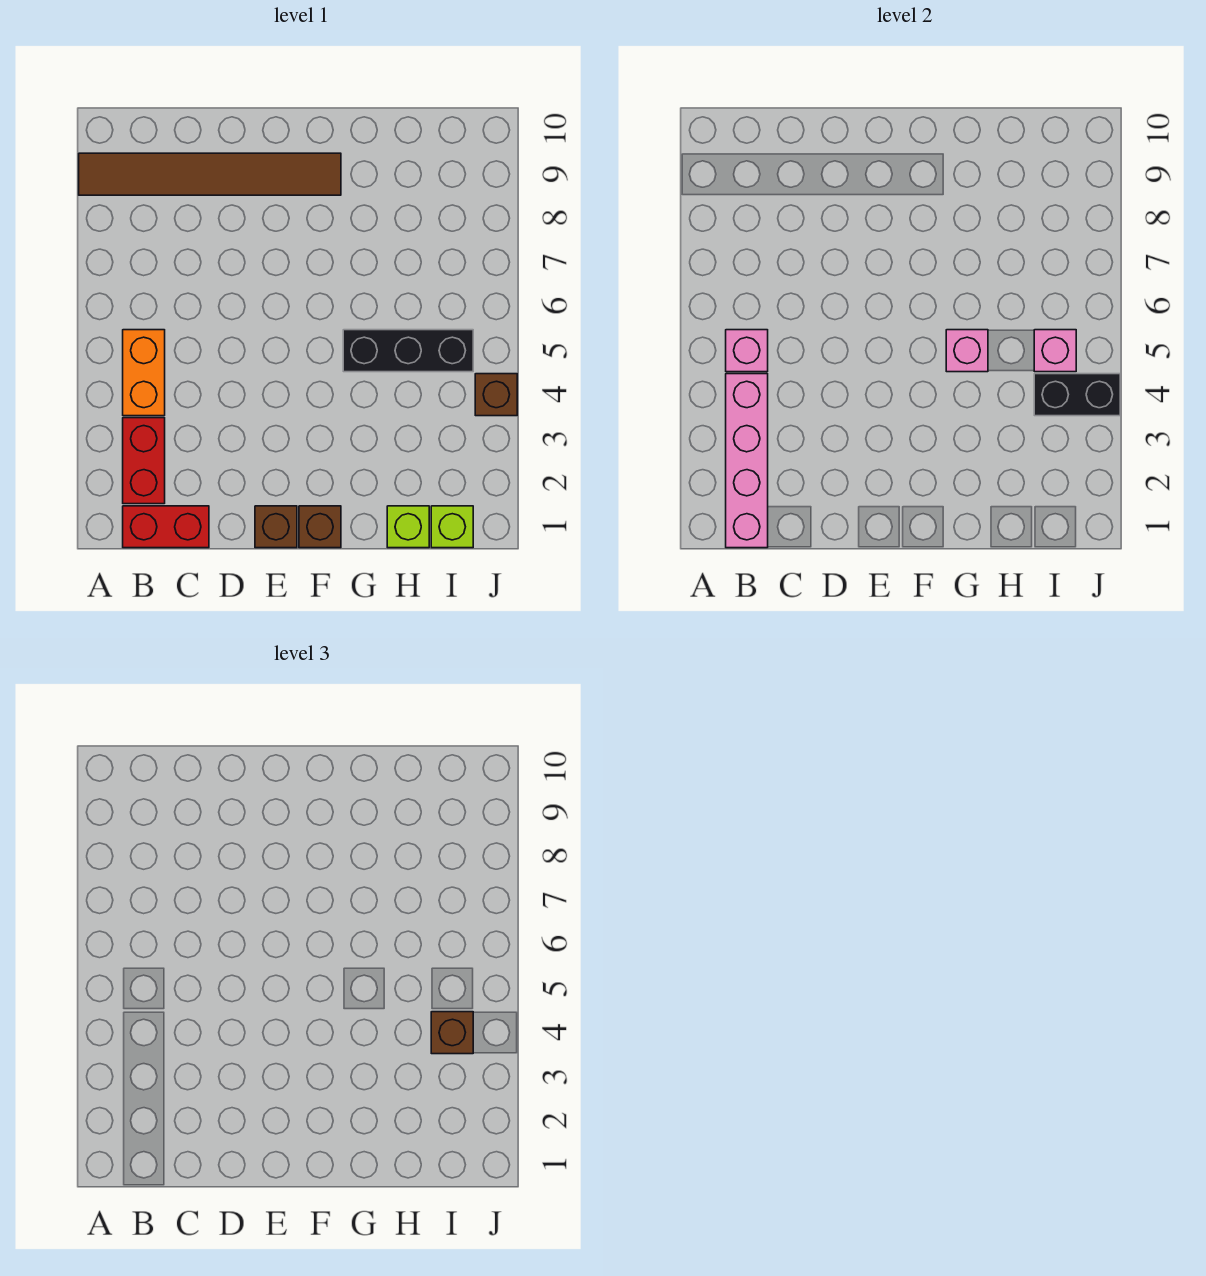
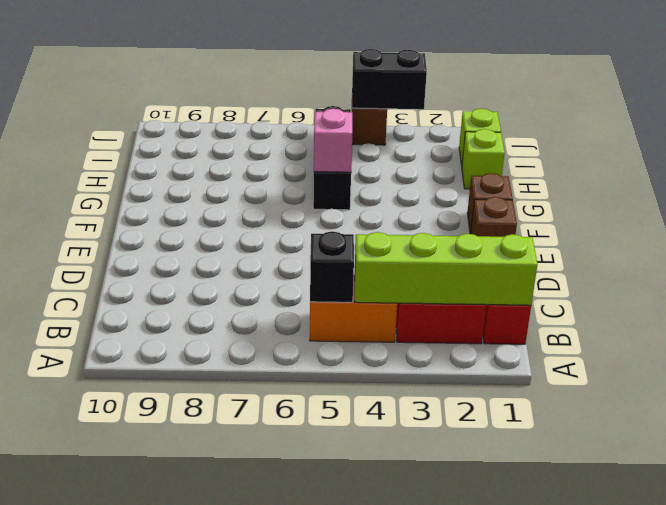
brown 1x6 tile [79,153,341,195] -> none
pink 1x4 brick [726,374,768,548] -> lime 1x4 brick [354,232,538,305]
pink 1x1 brick [726,330,768,372] -> black 1x1 brick [310,231,354,302]
black 1x2 brick [1034,374,1120,416] -> black 1x2 brick turned to [352,49,427,109]
brown 1x1 brick [431,1012,473,1054] -> none
pink 1x1 brick [1034,330,1076,372] -> none

